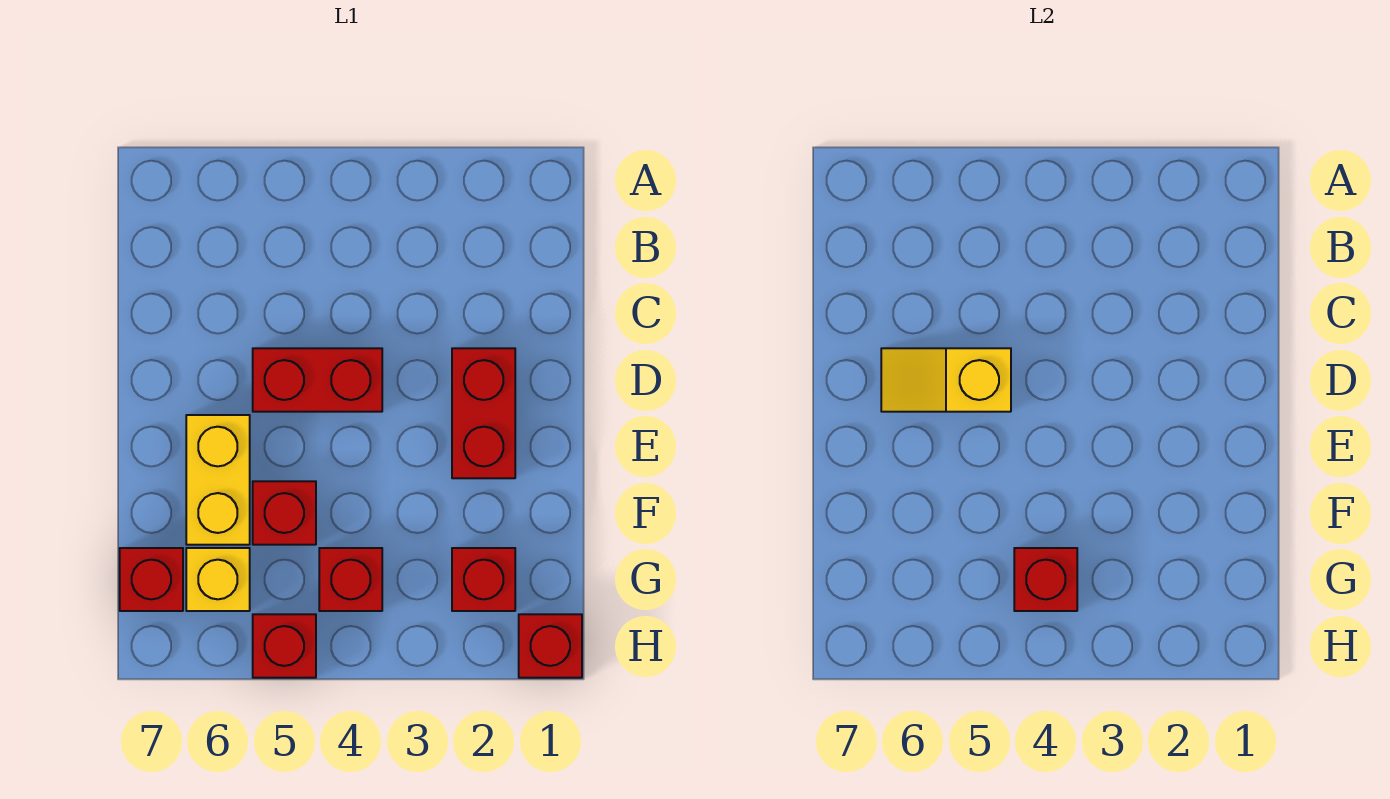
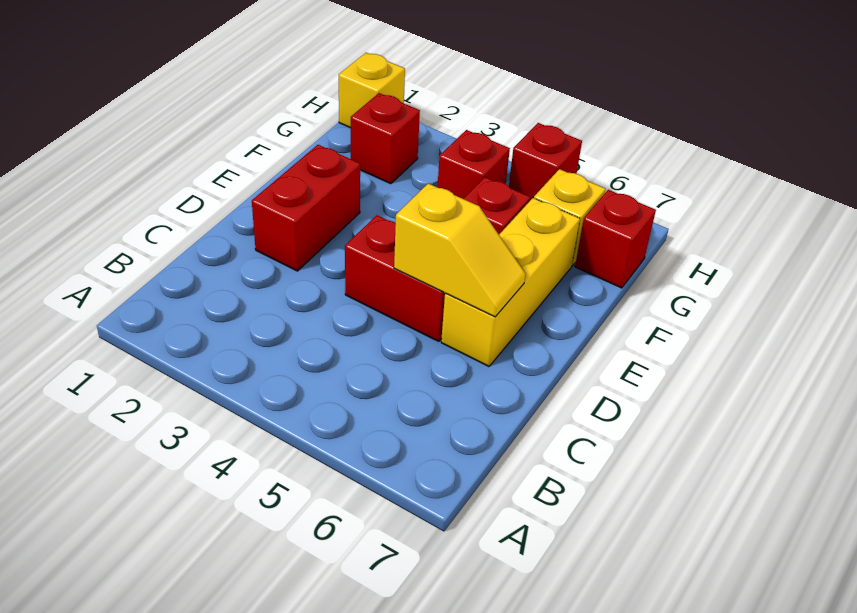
yellow 1x2 brick [186,415,250,545] -> yellow 1x3 brick [441,198,580,366]
red 1x1 brick [1014,548,1077,611] -> none
red 1x1 brick [519,614,582,678] -> yellow 1x1 brick [339,53,405,128]

